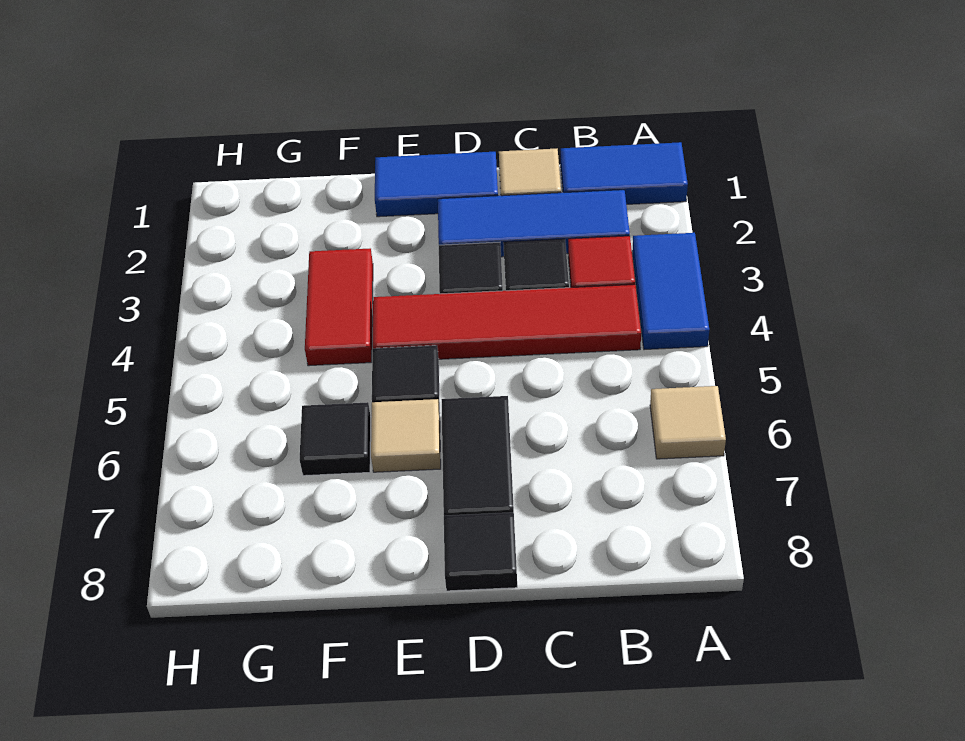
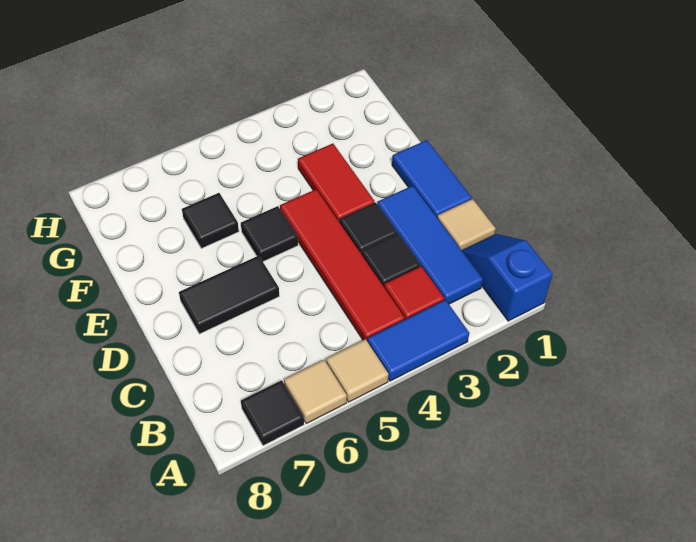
blue 1x2 tile [561,142,688,204] -> blue 1x2 slope [462,234,553,321]
black 1x1 tile [444,512,517,591] -> black 1x1 tile moved to [241,380,304,446]
tan 1x1 tile [371,399,441,472] -> tan 1x1 tile moved to [326,339,389,402]
red 1x2 tile [305,248,373,366] -> red 1x2 tile turned to [298,143,375,221]

